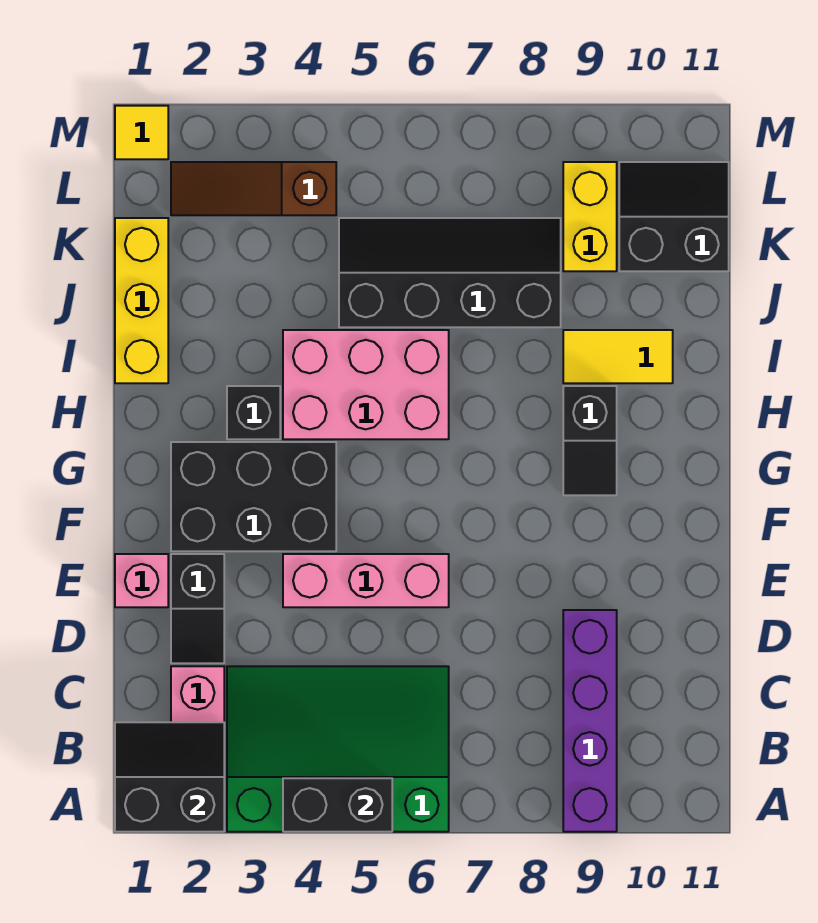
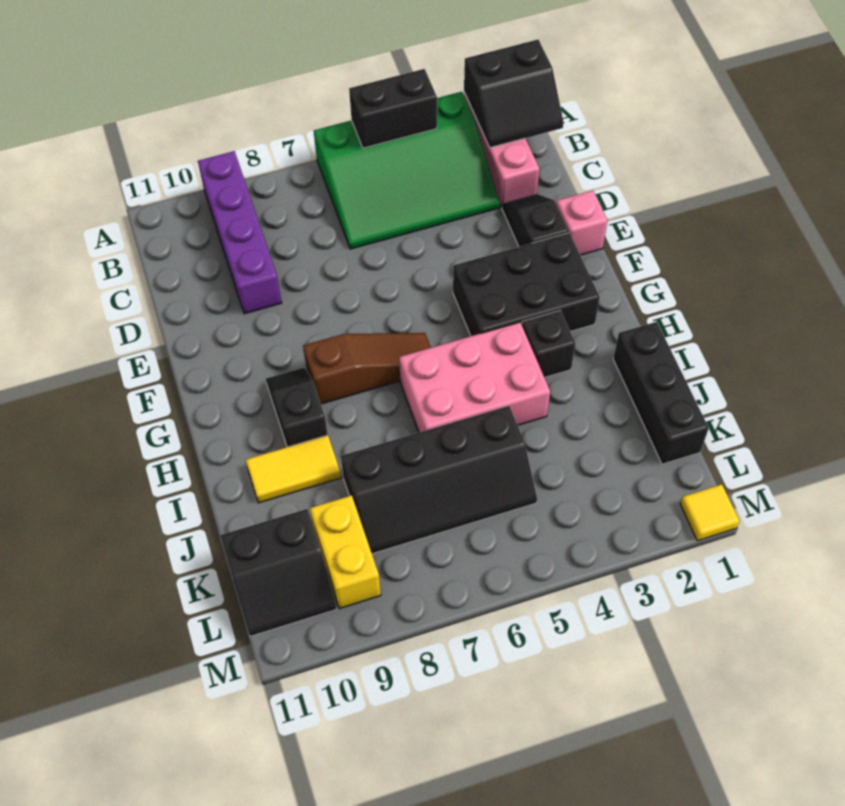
pink 1x3 brick [283,554,449,607] -> none
yellow 1x3 brick [115,218,168,383] -> black 1x3 brick [613,322,709,464]
brown 1x3 slope [171,162,336,215] -> brown 1x3 slope moved to [303,333,431,404]

